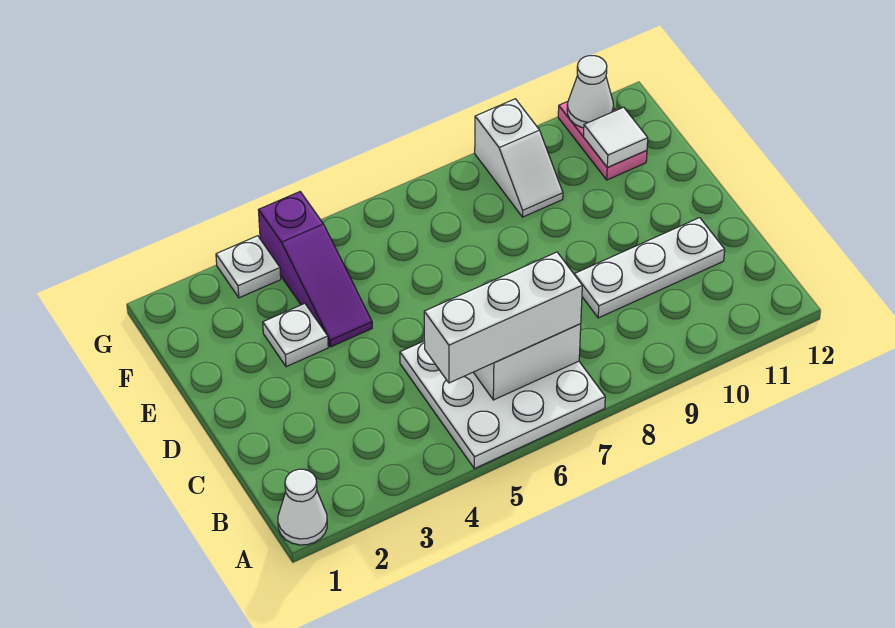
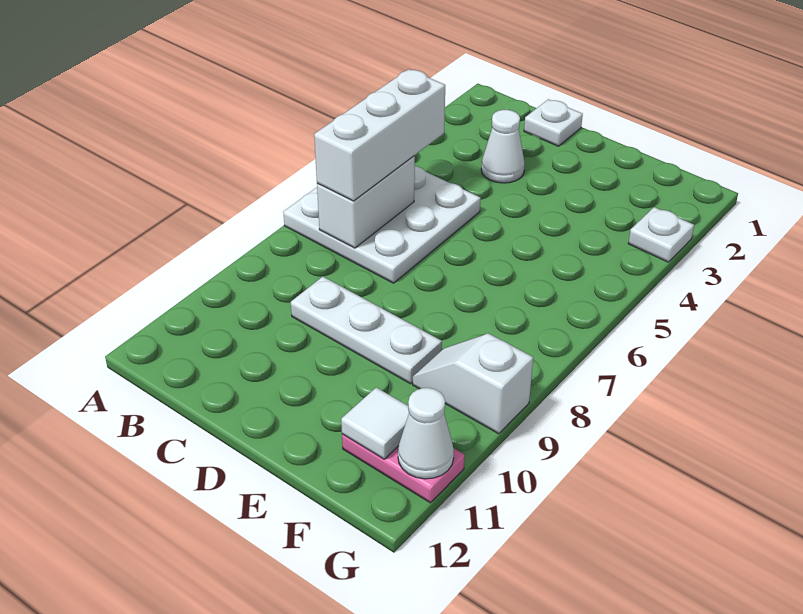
white 1x1 cone [278,469,327,545] -> white 1x1 cone moved to [481,110,525,183]
white 1x3 plate [574,218,725,318] -> white 1x3 plate turned to [291,277,442,384]
white 1x1 plate [263,303,328,367] -> white 1x1 plate moved to [524,99,583,146]
purple 1x3 slope [259,192,372,347] -> none

